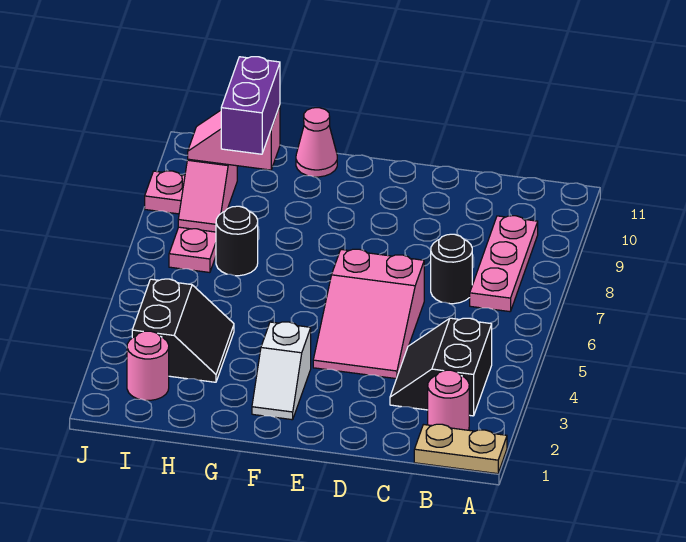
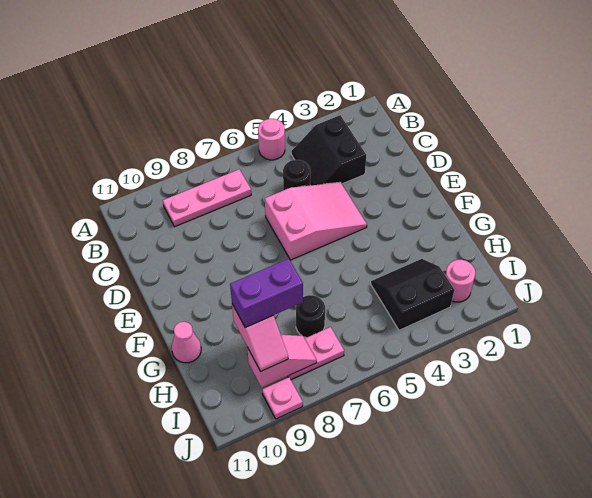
tan 1x2 plate [414,424,507,474] -> none
pink 1x1 round brick [428,370,469,430] -> pink 1x1 round brick moved to [258,119,285,160]
black 2x2 slope [390,318,492,416] -> black 2x2 slope turned to [291,115,366,185]
black 1x1 round brick [431,234,472,304] -> black 1x1 round brick moved to [283,160,310,190]
white 1x2 slope [252,322,311,420] -> none

